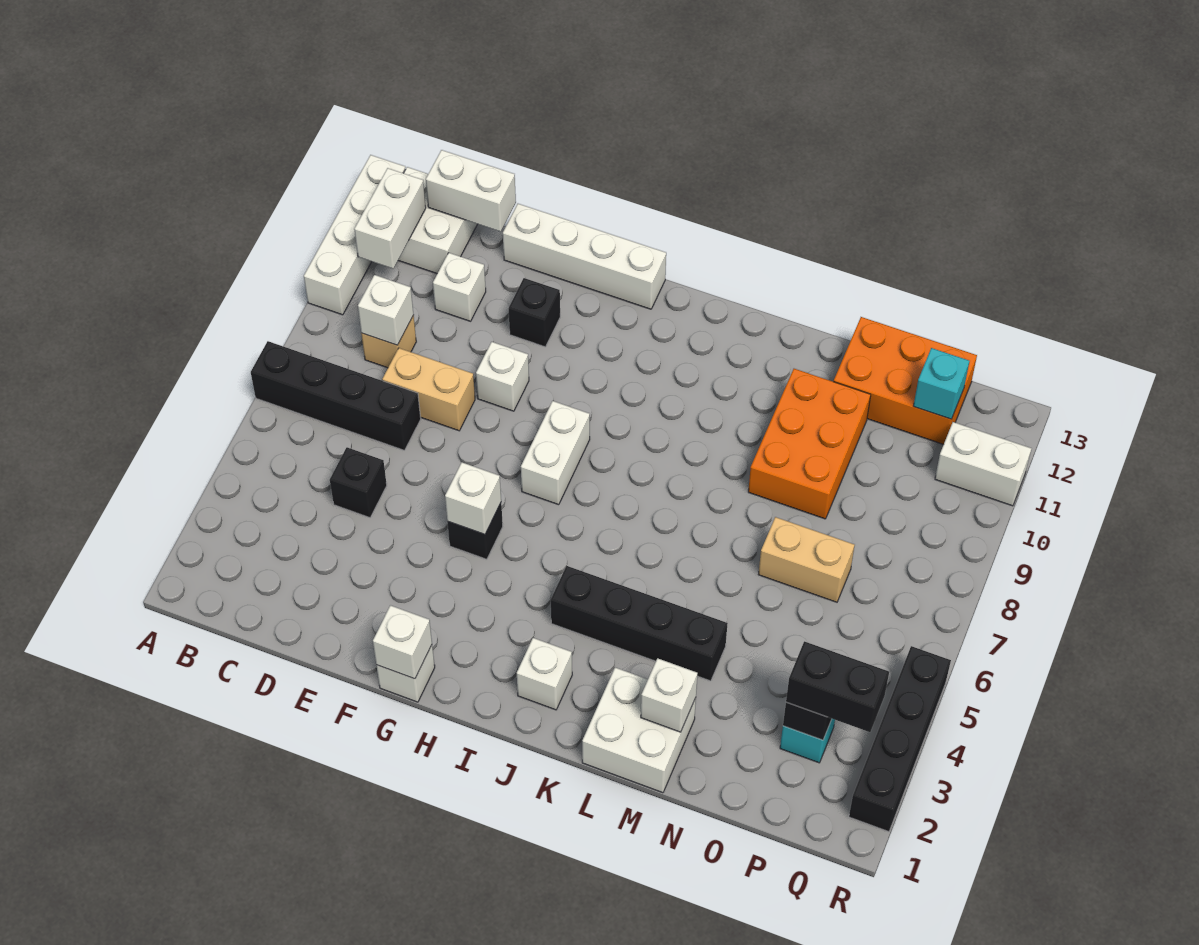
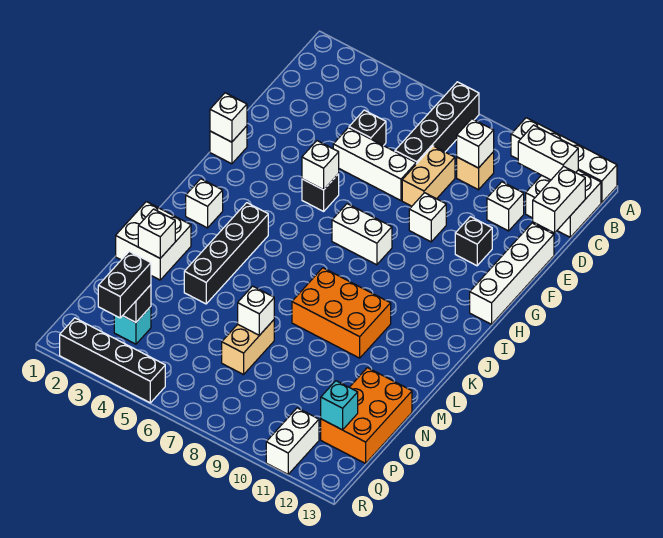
none -> white 1x3 brick [333,128,416,200]
orange 2x3 brick [748,369,871,519] -> orange 2x3 brick moved to [292,268,391,358]
none -> white 1x1 brick [238,286,274,335]

